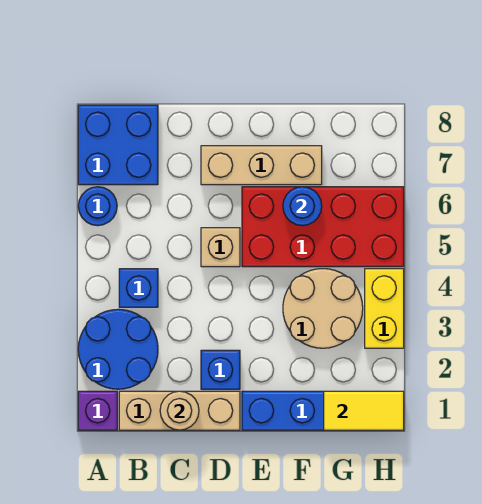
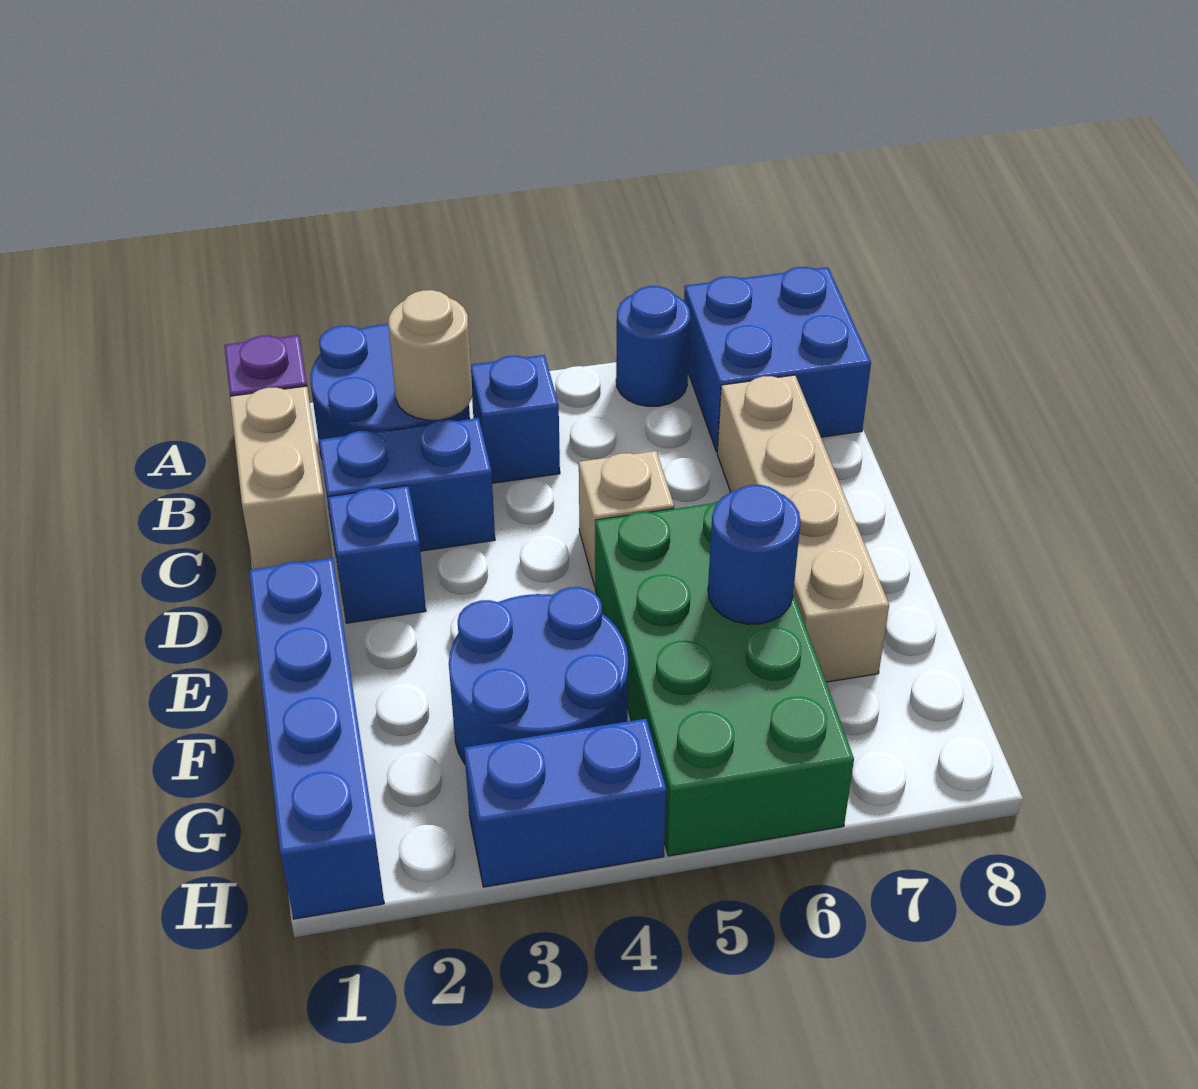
tan 1x3 brick [119,391,240,430] -> tan 1x2 brick [230,386,332,569]
tan 1x1 round brick [160,391,199,430] -> tan 1x1 round brick moved to [388,290,472,420]
none -> blue 1x2 brick [319,418,495,553]
tan 1x3 brick [201,146,322,185] -> tan 1x4 brick [717,375,889,682]
red 2x4 brick [242,187,404,267] -> green 2x4 brick [595,501,854,856]
tan 2x2 round brick [283,269,363,348] -> blue 2x2 round brick [449,587,628,764]
yellow 1x2 tile [324,391,404,430] -> none
yellow 1x2 brick [365,269,404,348] -> blue 1x2 brick [464,719,666,887]

